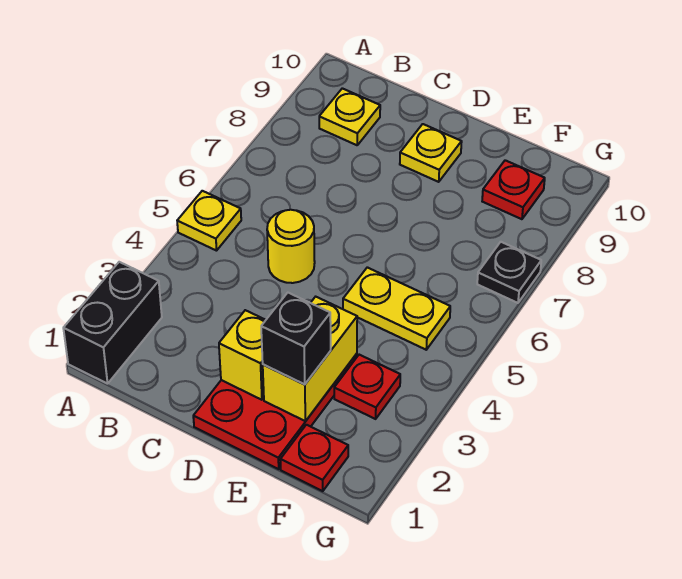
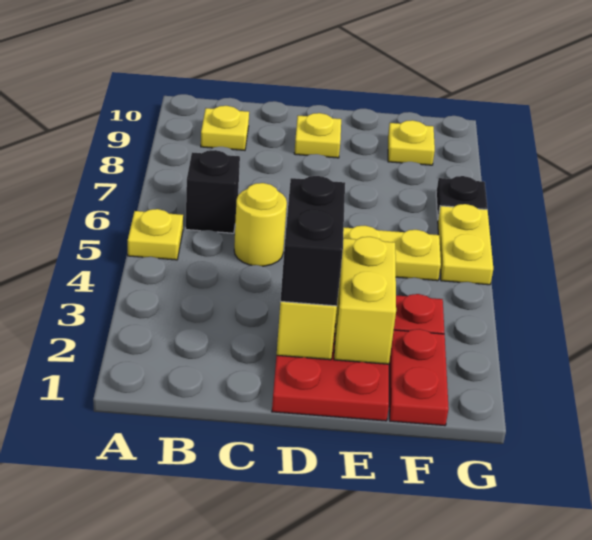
black 1x2 brick [63,262,162,384] -> black 1x2 brick moved to [281,176,345,306]
black 1x1 brick [261,293,331,384] -> black 1x1 brick moved to [186,150,240,233]
red 1x1 plate [280,425,348,491] -> red 1x2 plate [389,329,449,426]
red 1x1 plate [482,160,545,219] -> yellow 1x1 plate [388,120,435,165]
none -> yellow 1x2 plate [438,204,493,285]

